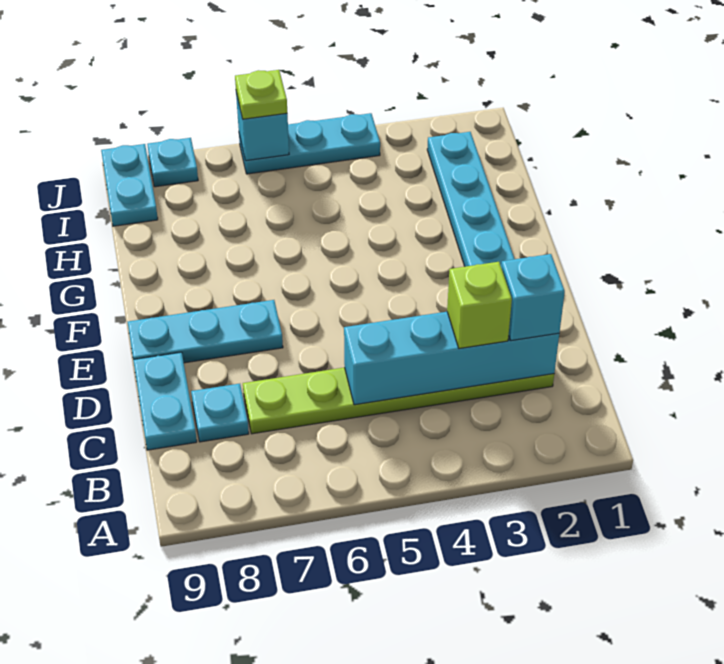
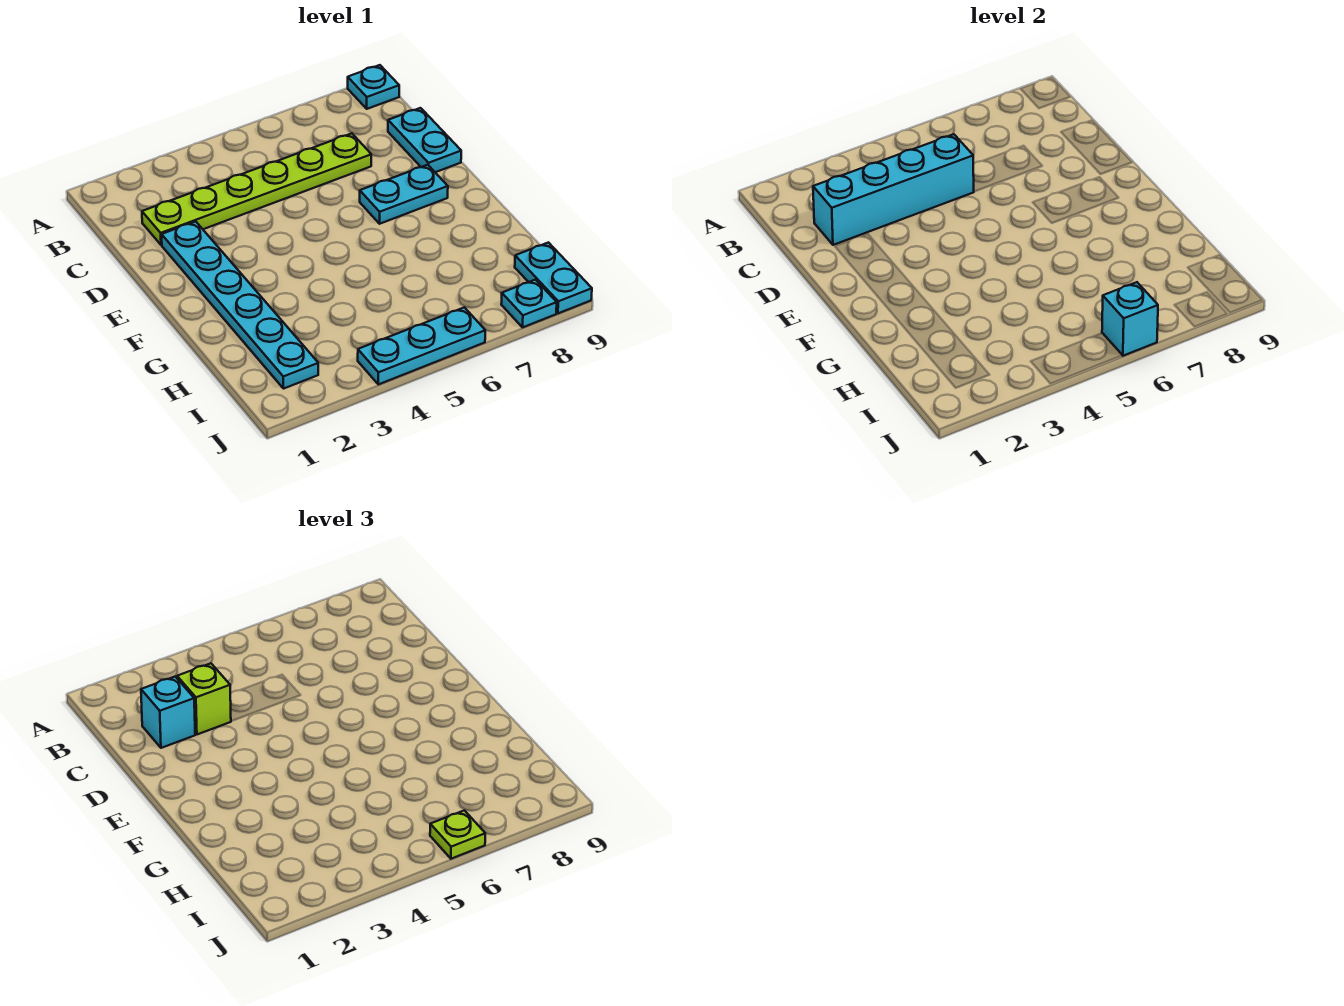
cyan 1x1 plate [191,384,249,442] -> cyan 1x1 plate moved to [348,65,399,109]
cyan 1x3 plate [128,300,283,363] -> cyan 1x2 plate [360,165,448,224]

